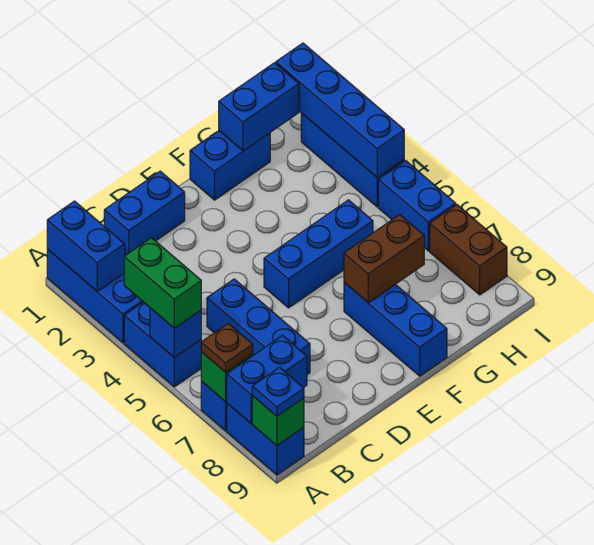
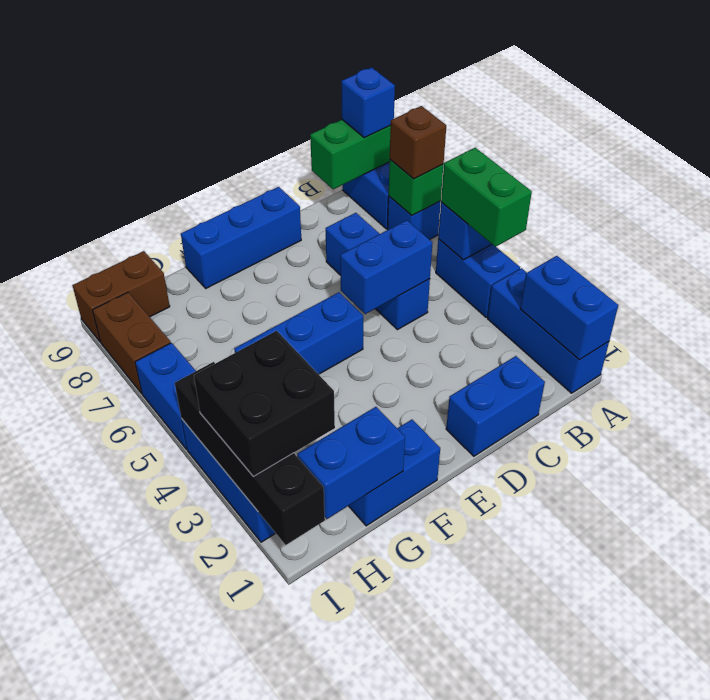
brown 1x1 plate [201,323,253,372] -> brown 1x1 brick [390,106,446,179]
blue 1x2 brick [227,335,307,423] -> blue 1x2 brick moved to [340,220,433,314]
green 1x1 brick [252,396,304,446] -> green 1x2 brick [310,120,391,189]
blue 1x1 plate [252,367,304,416] -> blue 1x1 brick [341,67,395,138]
blue 1x3 brick [344,283,447,376] -> blue 1x3 brick turned to [181,187,301,288]
brown 1x2 brick [344,215,424,303] -> brown 1x2 brick moved to [72,251,170,342]
none -> black 2x2 brick [194,331,335,476]
blue 1x4 brick [276,43,404,178] -> black 1x4 brick [175,362,325,545]

